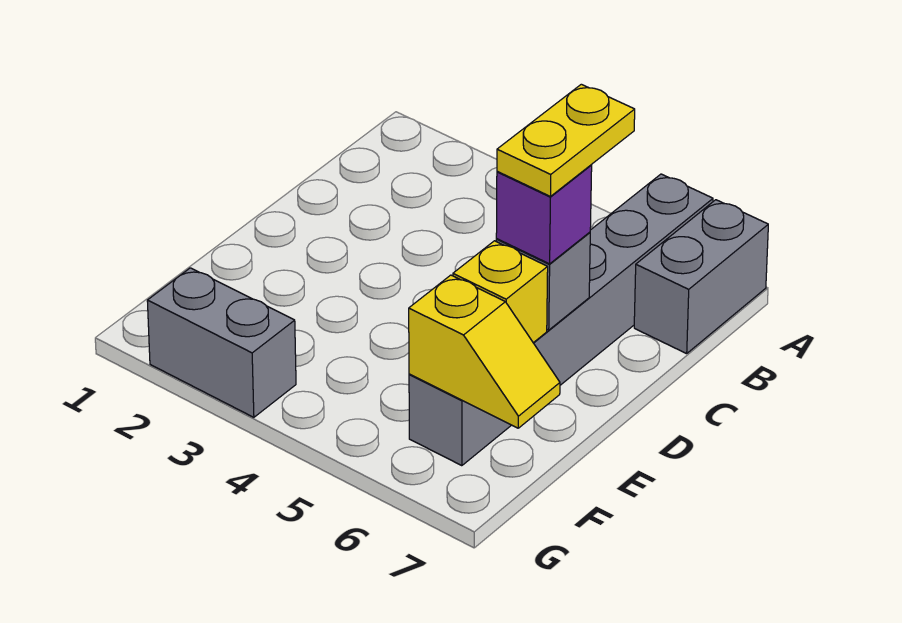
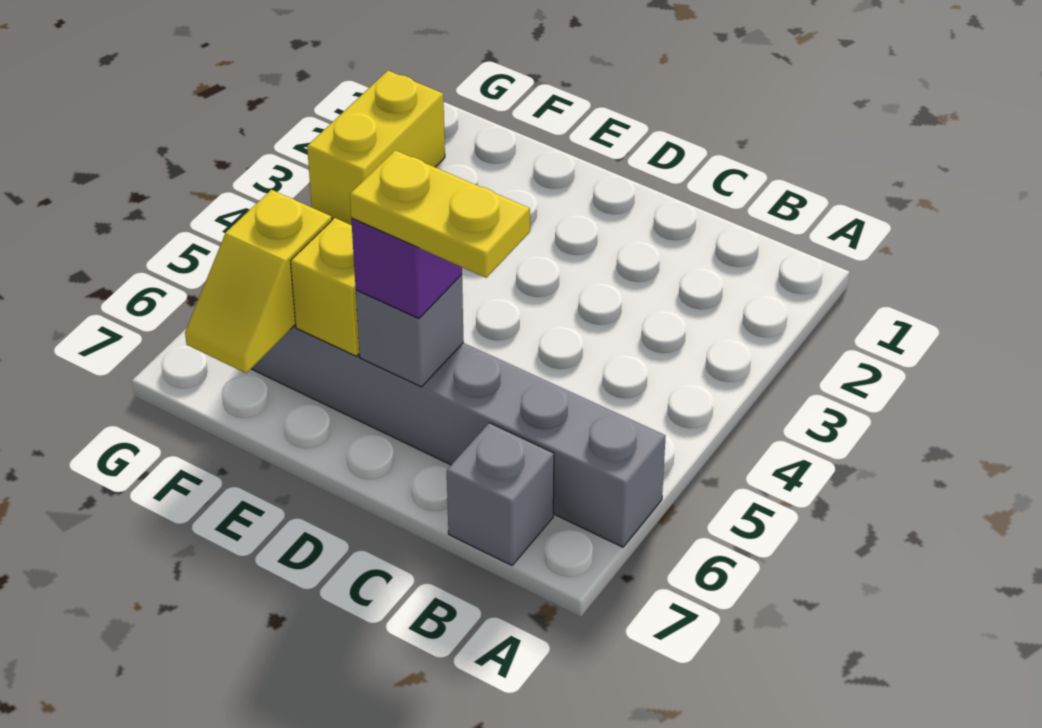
grey 1x2 brick [634,200,768,354] -> grey 1x1 brick [447,423,554,565]
grey 1x2 brick [147,268,296,417] -> yellow 1x2 brick [307,71,445,225]

